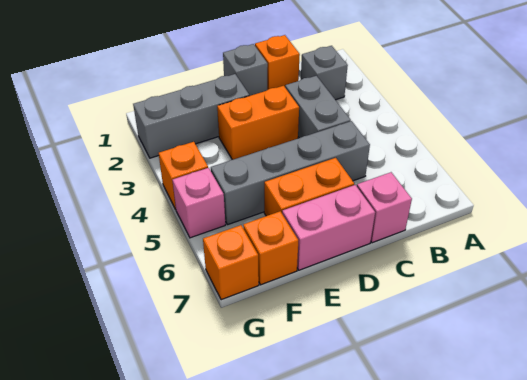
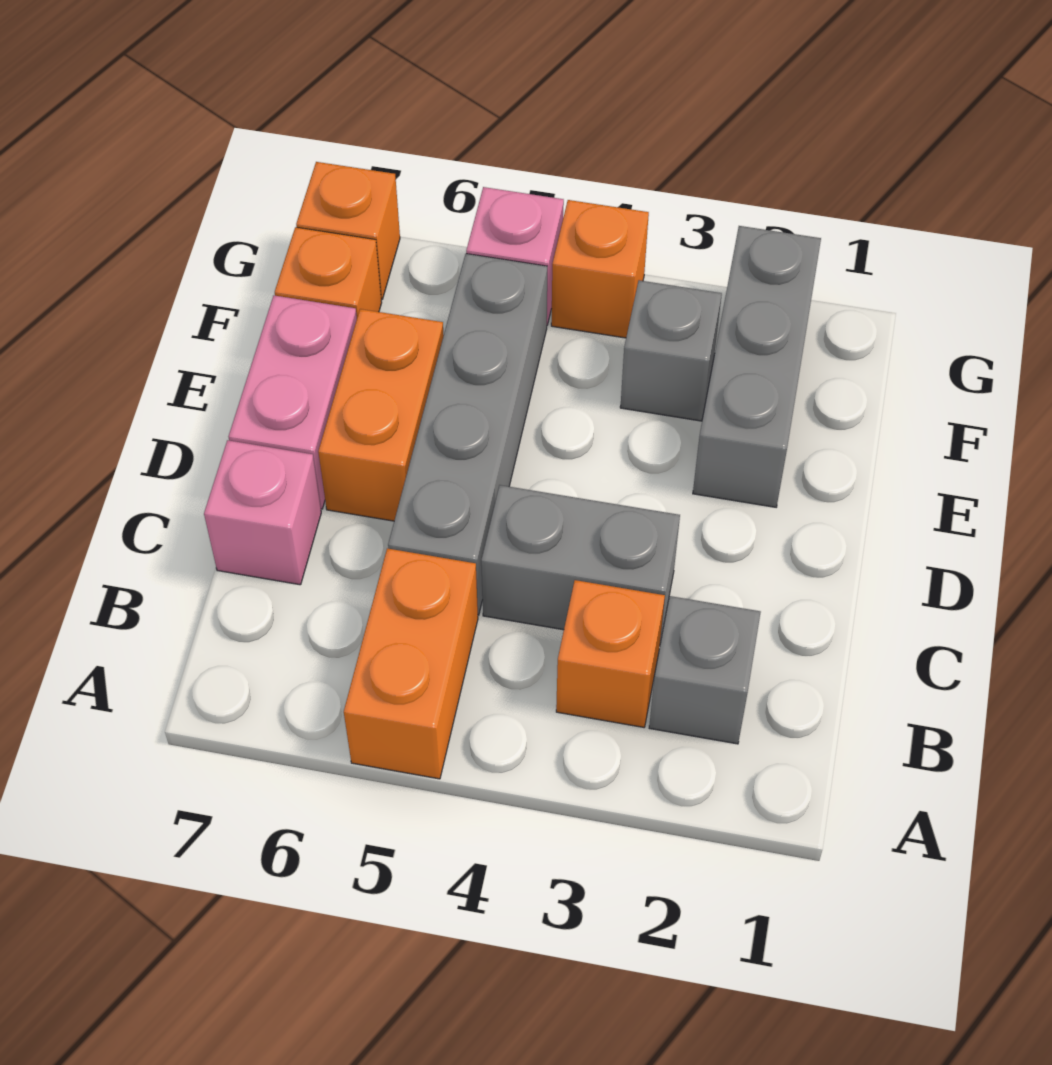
orange 1x1 brick [255,35,300,90] -> orange 1x1 brick moved to [556,580,665,727]
grey 1x1 brick [223,44,268,96] -> grey 1x1 brick moved to [620,280,722,421]
orange 1x2 brick [217,86,299,160] -> orange 1x2 brick moved to [344,548,478,779]

